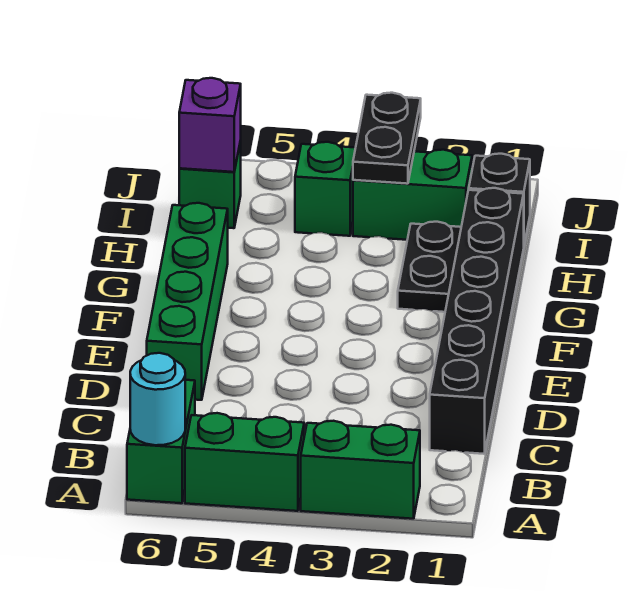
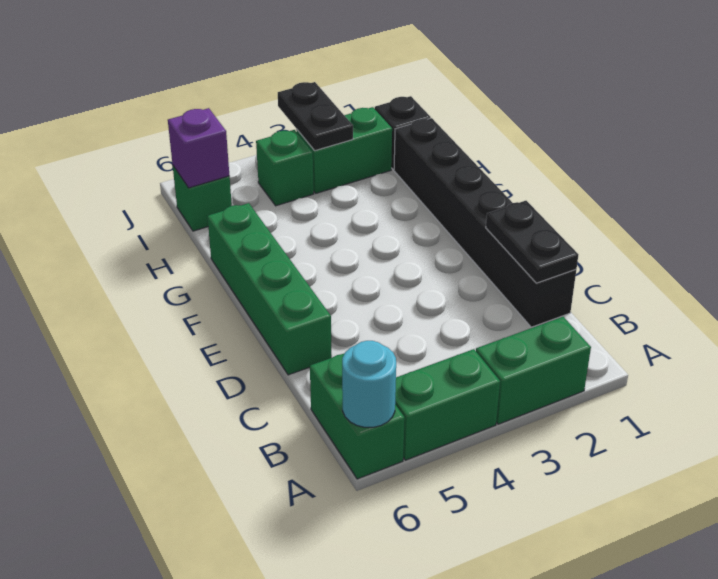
black 1x2 plate [398,222,461,312] -> black 1x2 plate moved to [486,201,578,283]

